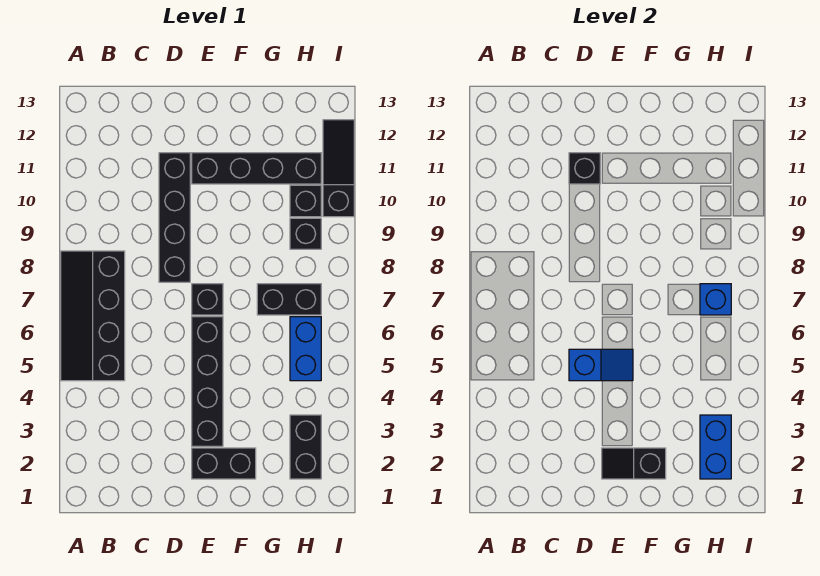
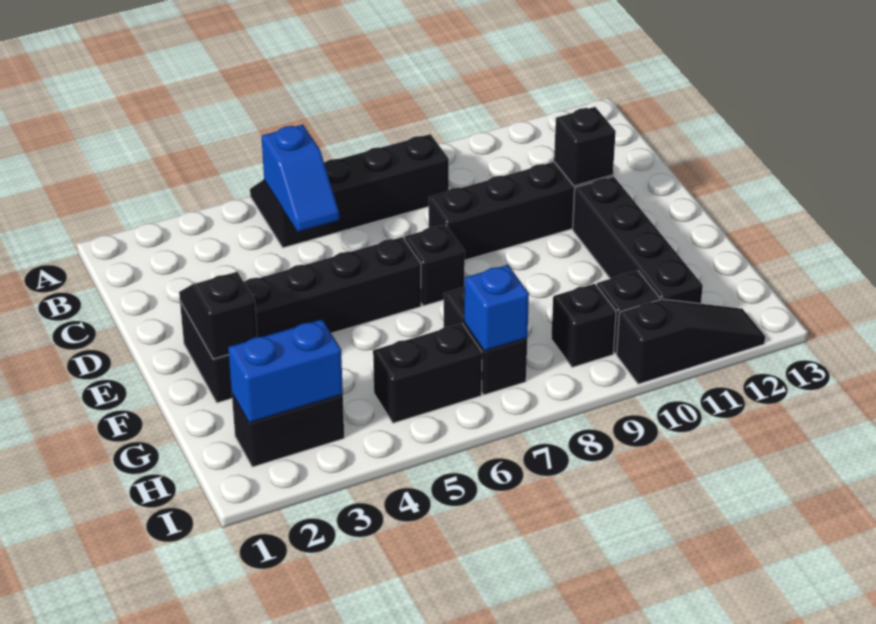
blue 1x2 slope [569,349,633,381] -> blue 1x2 slope moved to [261,125,339,232]
blue 1x2 brick [290,317,321,381] -> black 1x2 brick [373,324,482,423]

